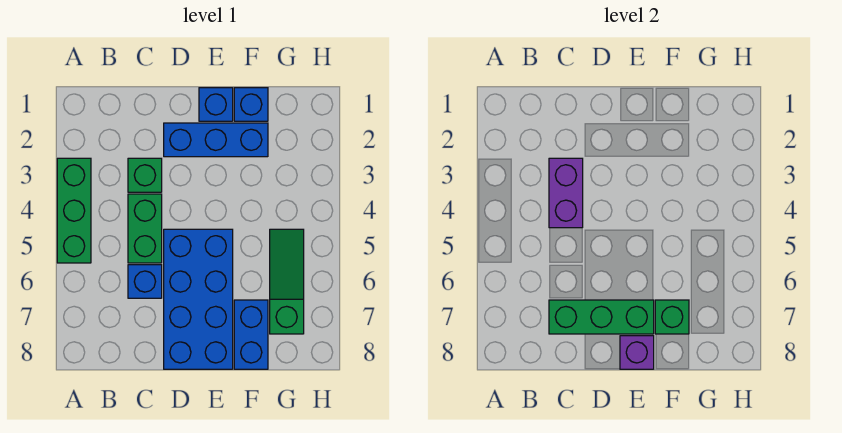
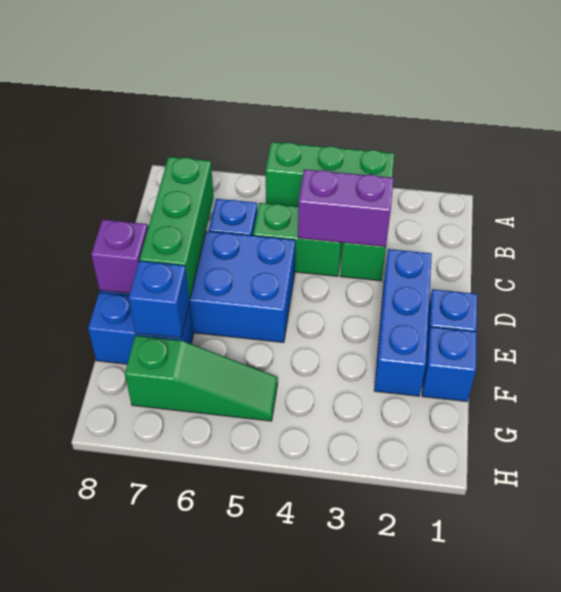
green 1x1 brick [655,300,689,334] -> blue 1x1 brick [129,261,190,338]

